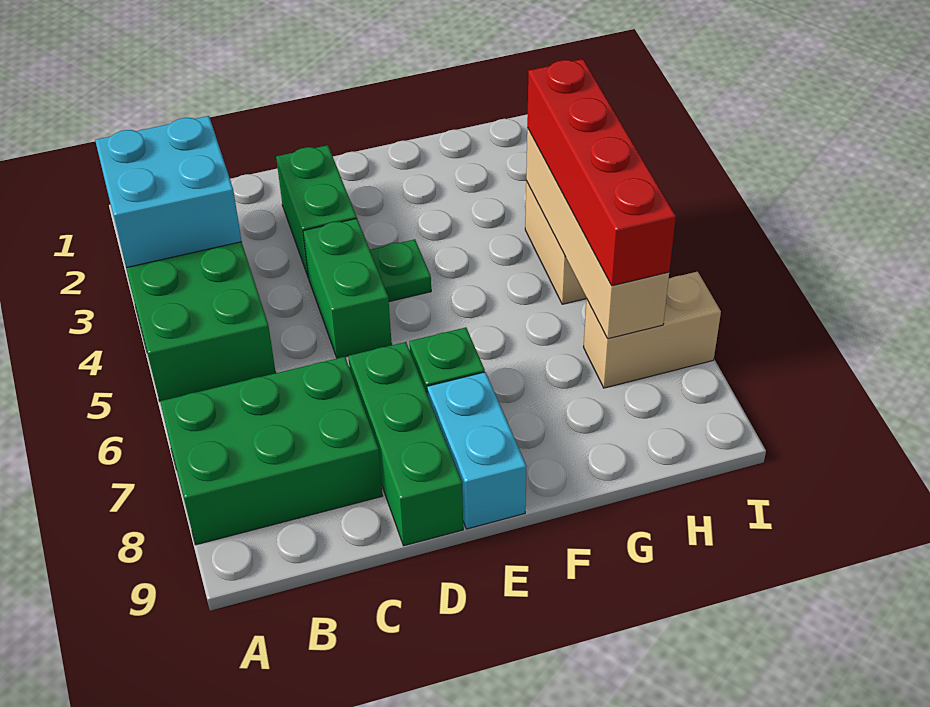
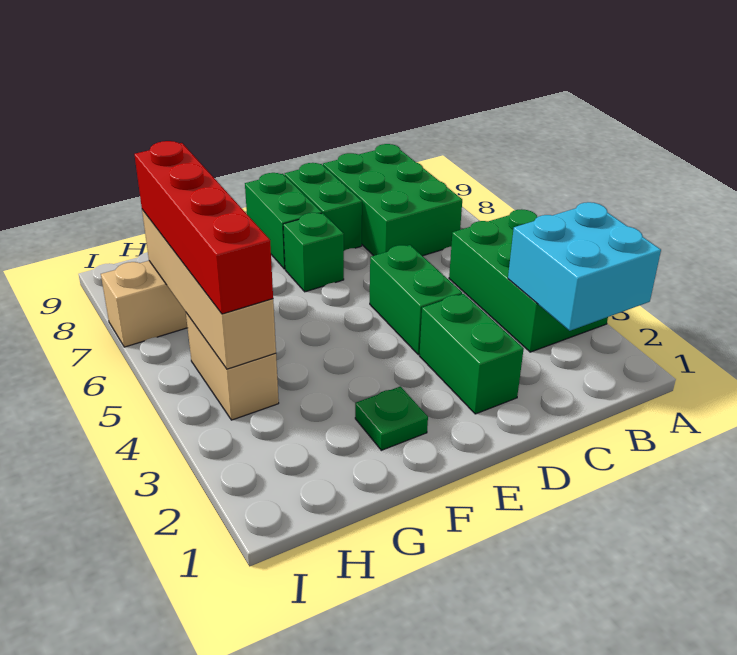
green 2x3 brick [160,357,382,545] -> green 2x3 brick turned to [323,144,462,256]
green 1x3 brick [348,342,463,546] -> green 1x2 brick [285,163,362,251]
green 1x1 plate [370,239,431,302] -> green 1x1 plate moved to [355,387,428,450]
cyan 1x2 brick [427,372,527,529] -> green 1x2 brick [245,173,322,269]

